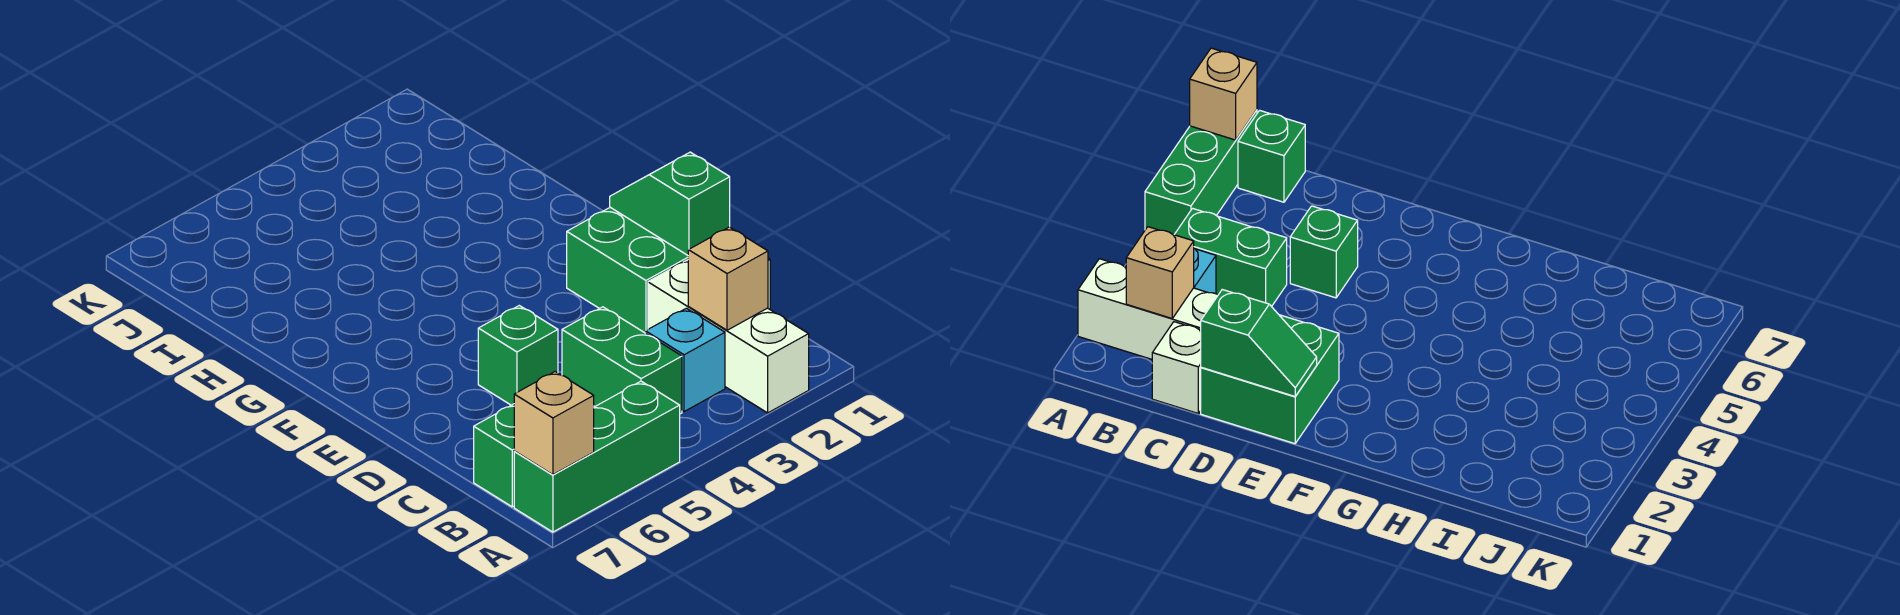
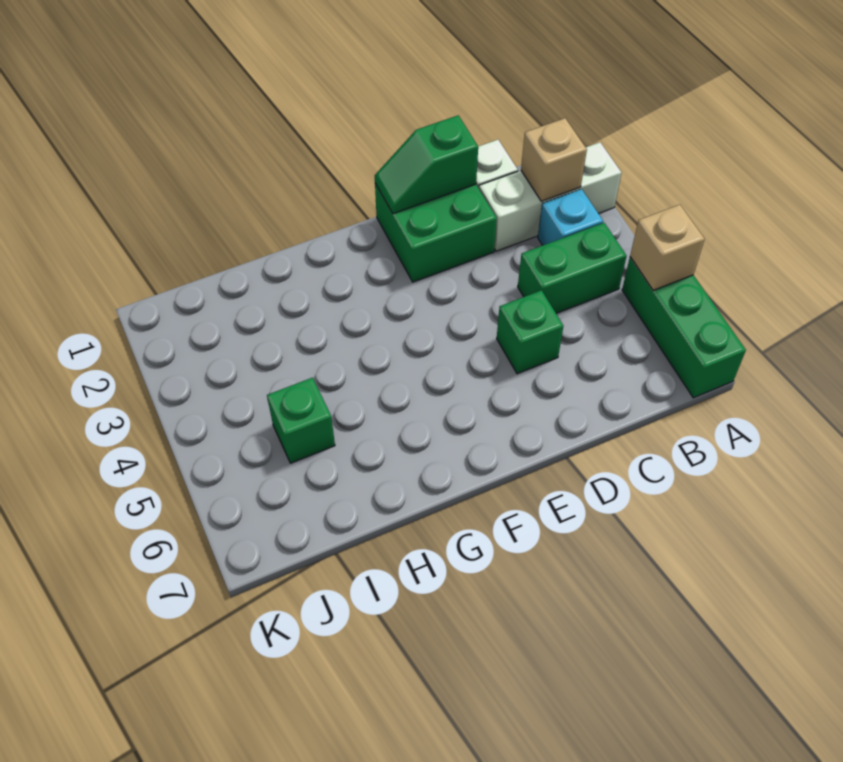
tan 1x1 brick [514,372,594,475] -> tan 1x1 brick moved to [630,205,705,290]
green 1x1 brick [474,404,515,507] -> green 1x1 brick moved to [267,378,335,463]

